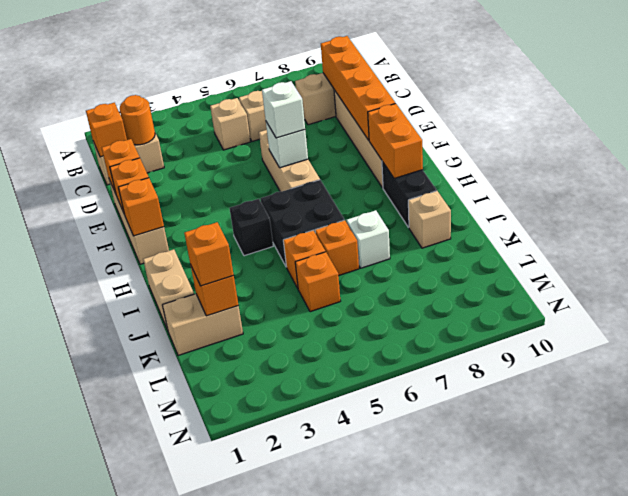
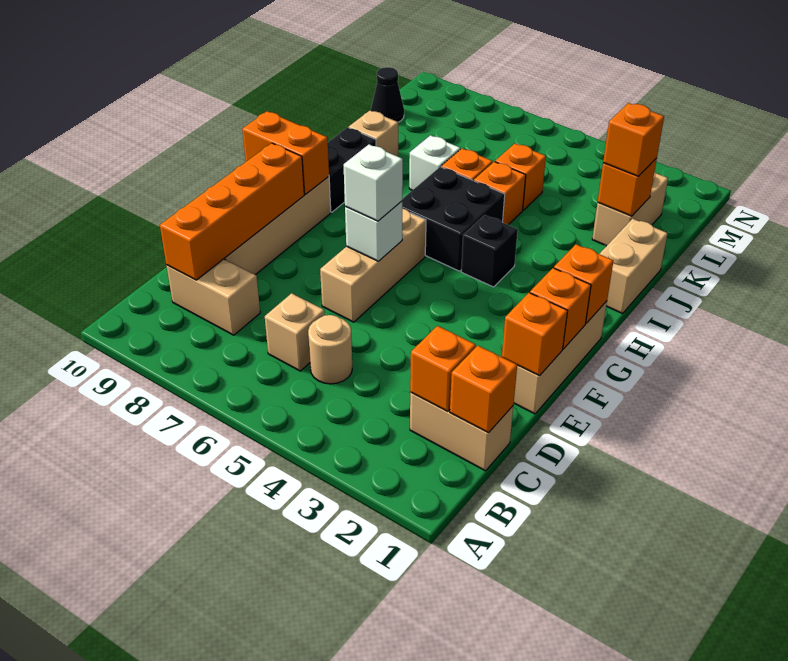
orange 1x1 round brick [120,95,155,145] -> orange 1x1 brick [410,326,476,412]
tan 1x1 brick [210,98,251,150] -> tan 1x1 round brick [308,315,352,384]
orange 1x2 brick [368,103,423,178] -> orange 1x2 brick turned to [242,111,329,194]
tan 1x2 brick [162,294,243,356] -> tan 1x2 brick turned to [592,172,668,246]
none -> black 1x1 cone [371,67,404,122]

